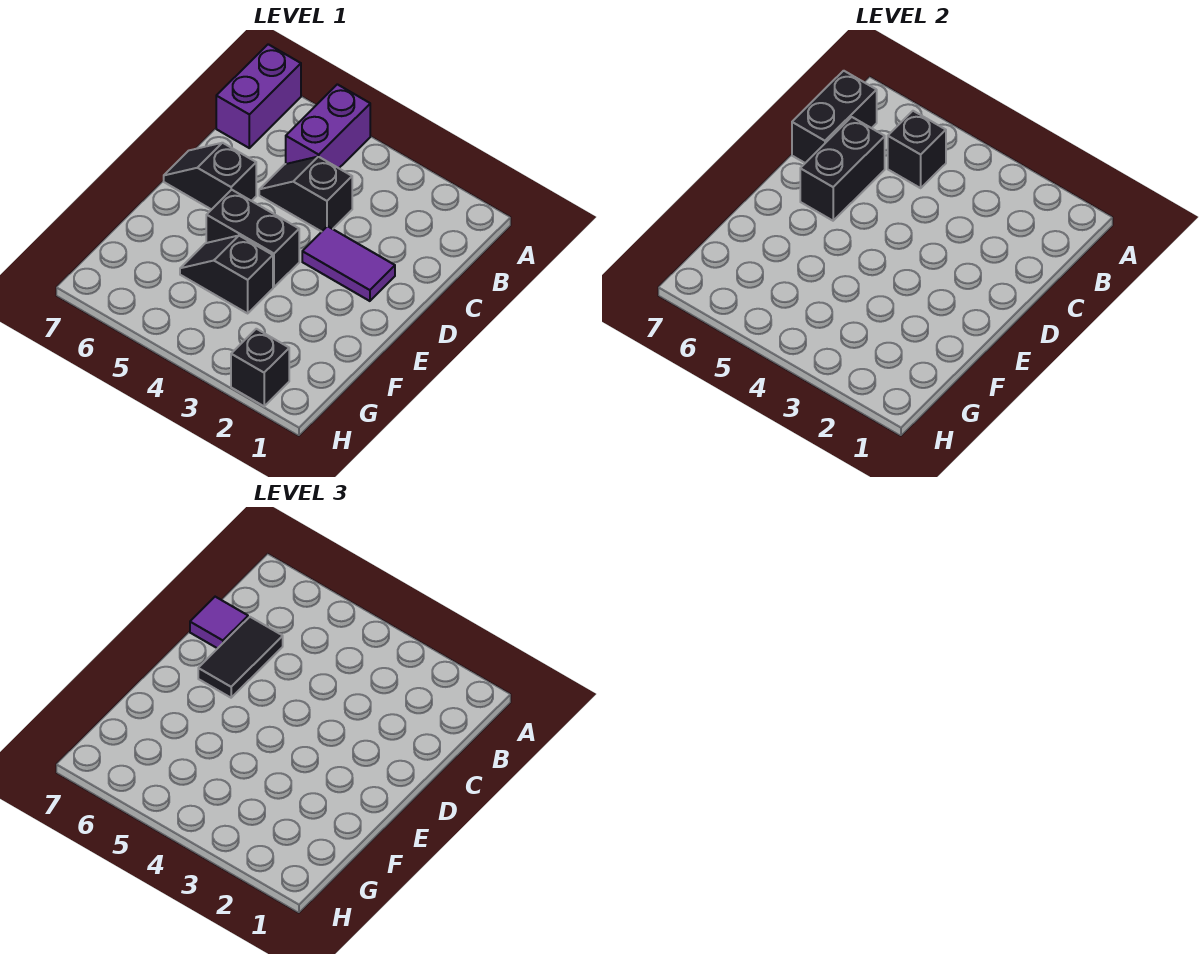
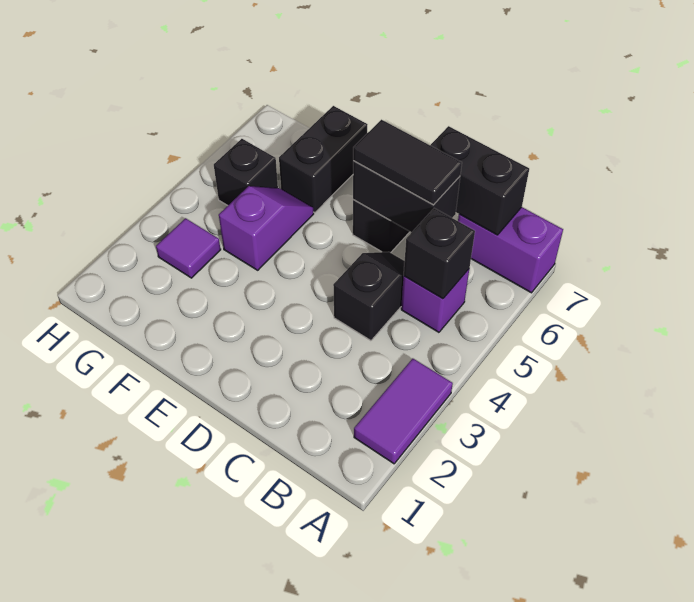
purple 1x2 brick [286,84,370,168] -> purple 1x1 brick [401,269,469,332]
purple 1x1 tile [190,597,248,648] -> purple 1x1 tile moved to [156,218,221,278]
purple 1x2 tile [302,226,395,301] -> purple 1x2 tile moved to [354,359,453,464]
black 1x2 brick [206,190,299,287] -> black 1x2 brick moved to [279,106,368,213]
black 1x2 slope [180,236,273,313] -> purple 1x2 slope [219,186,314,270]
black 1x1 brick [231,329,289,406] -> black 1x1 brick moved to [214,139,278,206]

